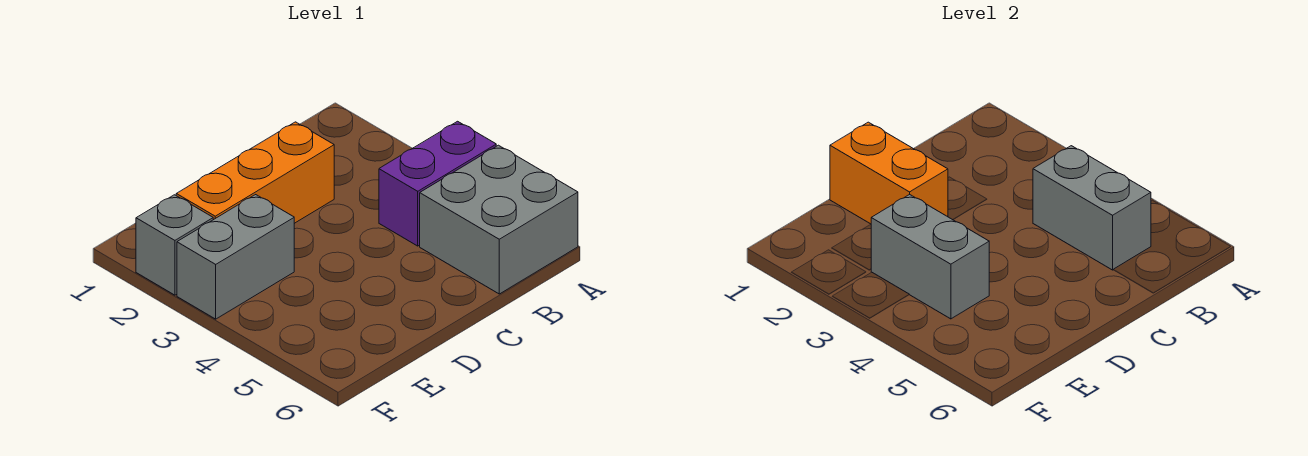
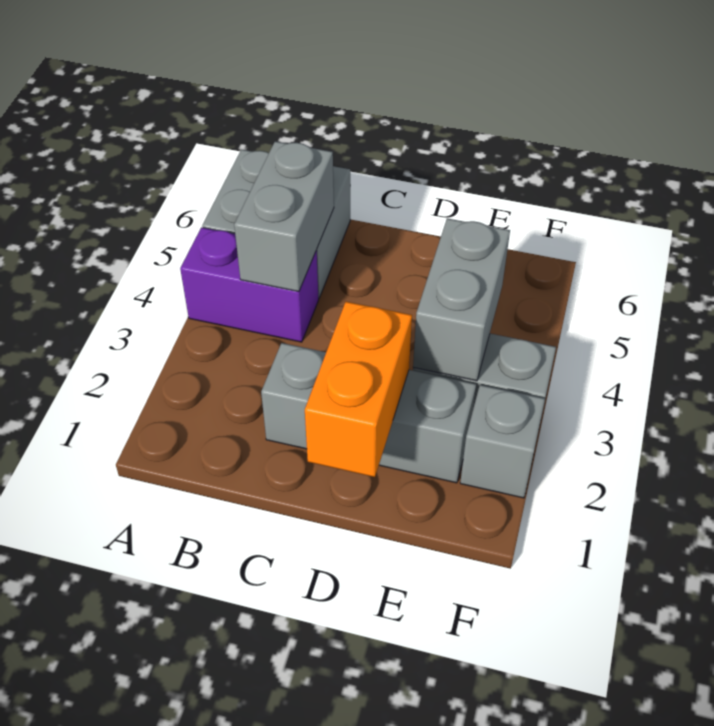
orange 1x3 brick [176,122,334,223] -> grey 1x3 brick [261,343,476,483]

